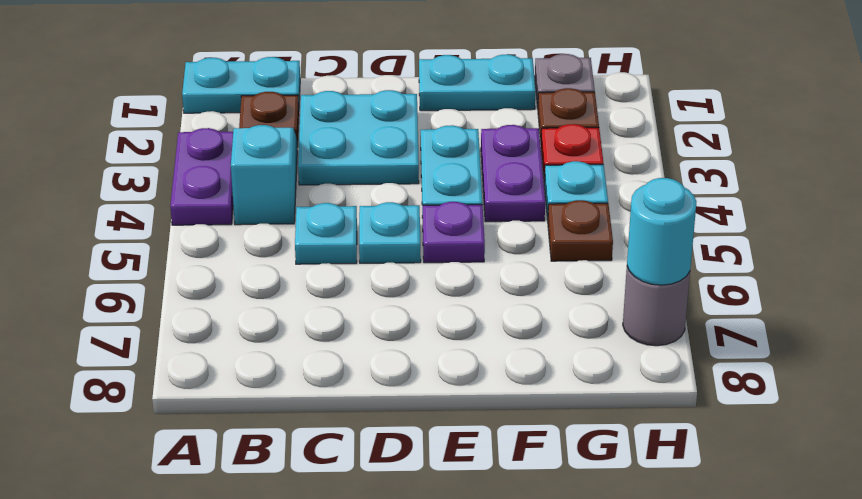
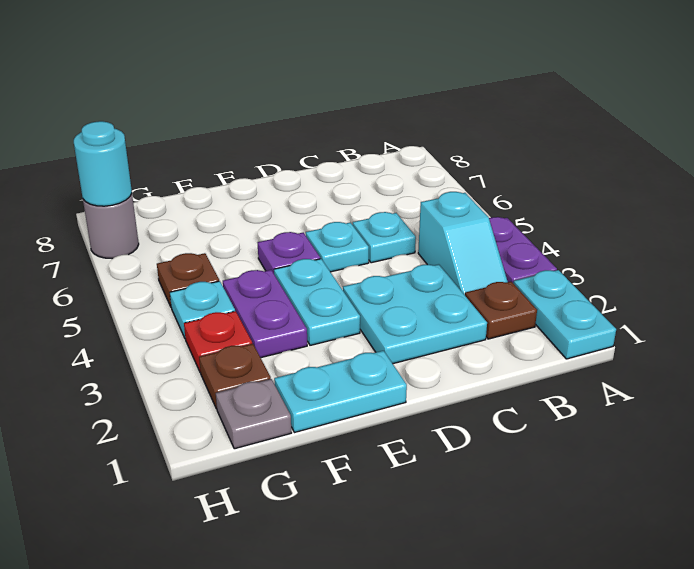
cyan 1x2 plate [182,57,300,113] -> cyan 1x2 plate turned to [513,270,616,359]

